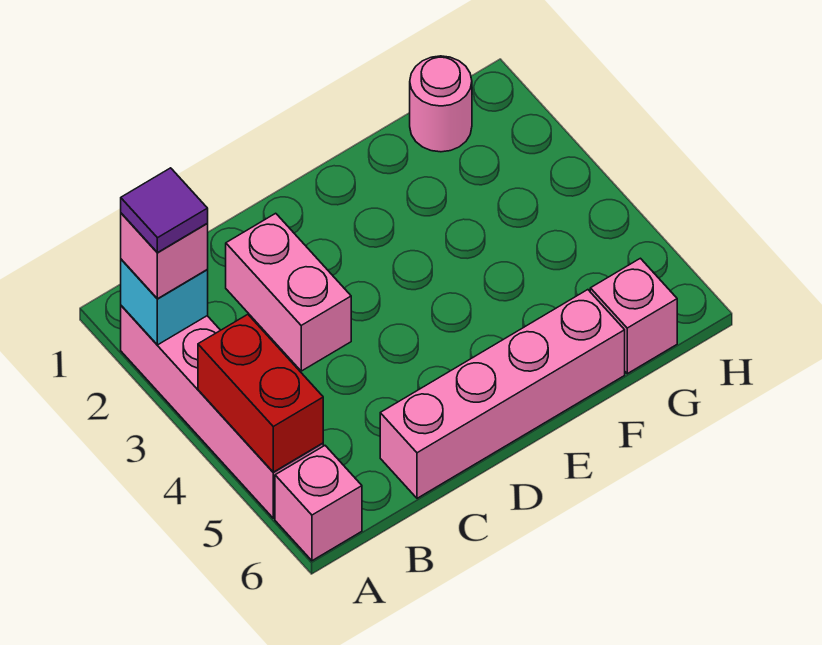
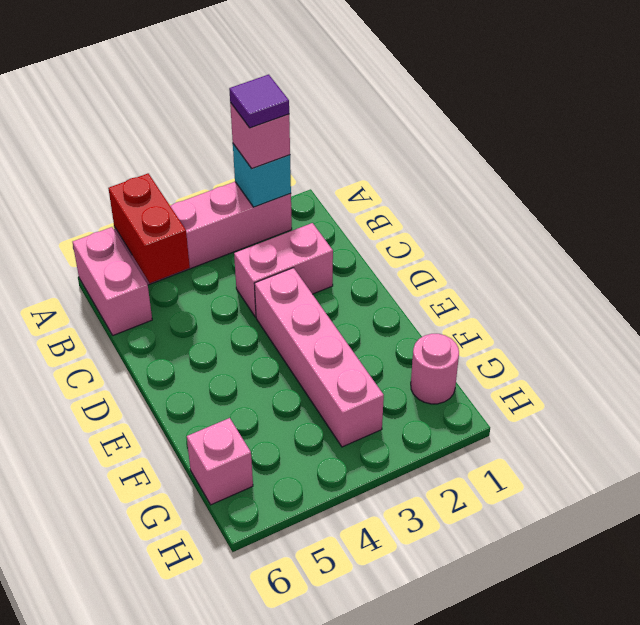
red 1x2 brick [198,314,323,472] -> red 1x2 brick turned to [108,173,190,283]
pink 1x1 brick [275,446,362,561] -> pink 1x2 brick [73,227,152,335]
pink 1x4 brick [380,290,625,498] -> pink 1x4 brick moved to [254,268,384,447]

